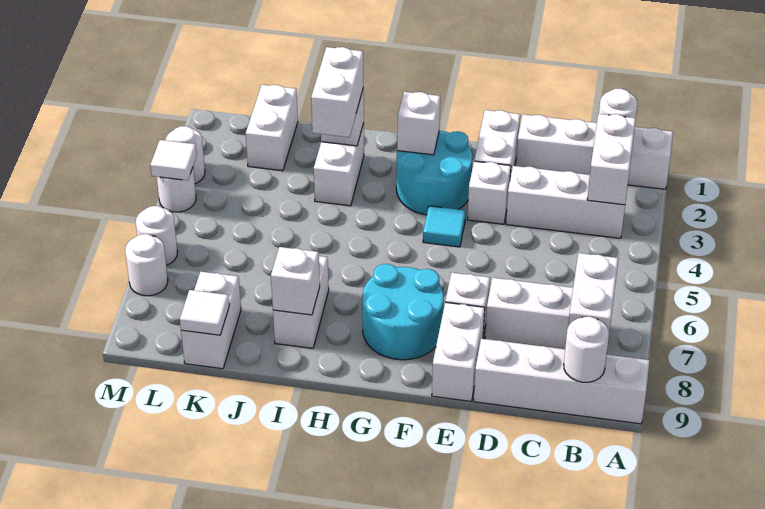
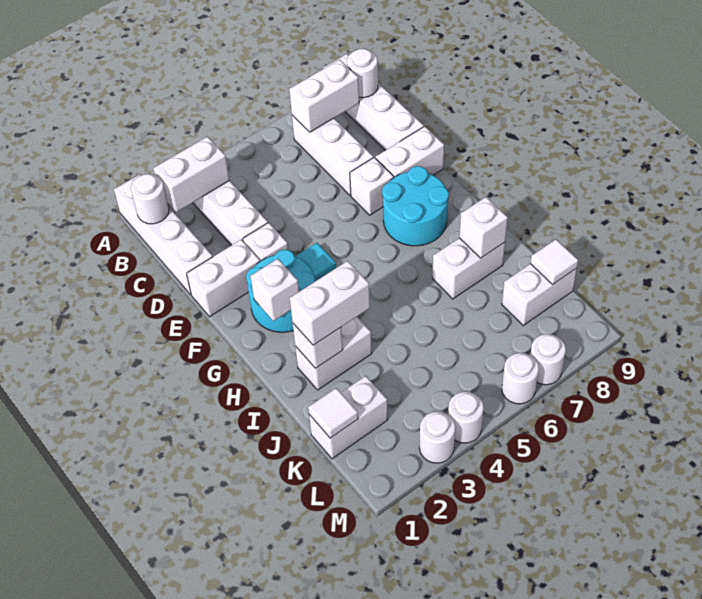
white 1x1 tile [150,140,197,180] -> white 1x1 tile moved to [308,388,358,438]

